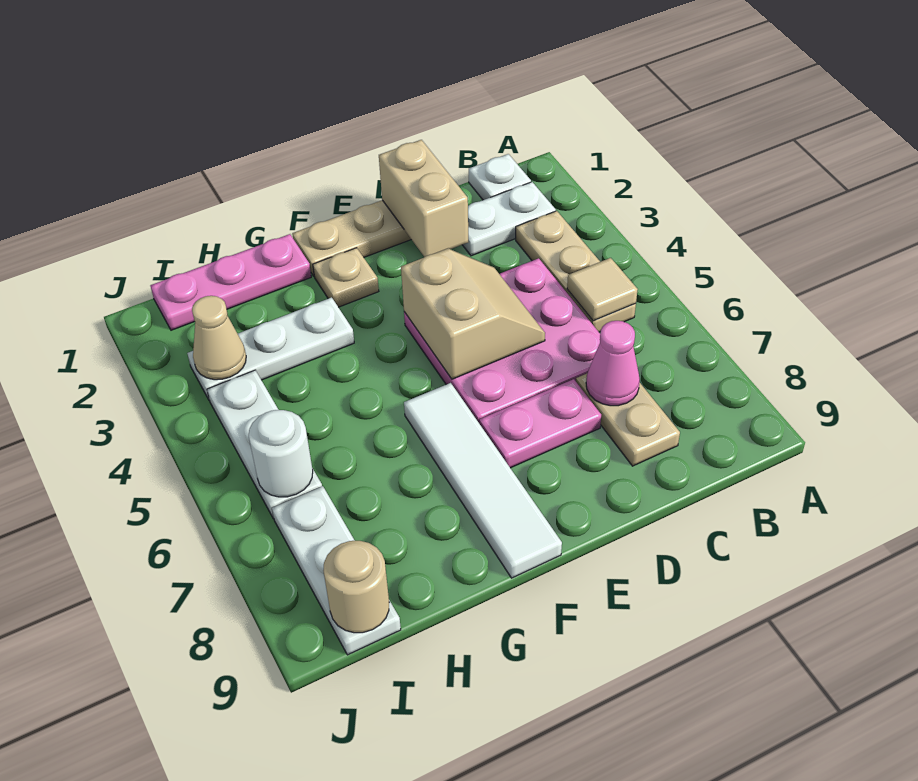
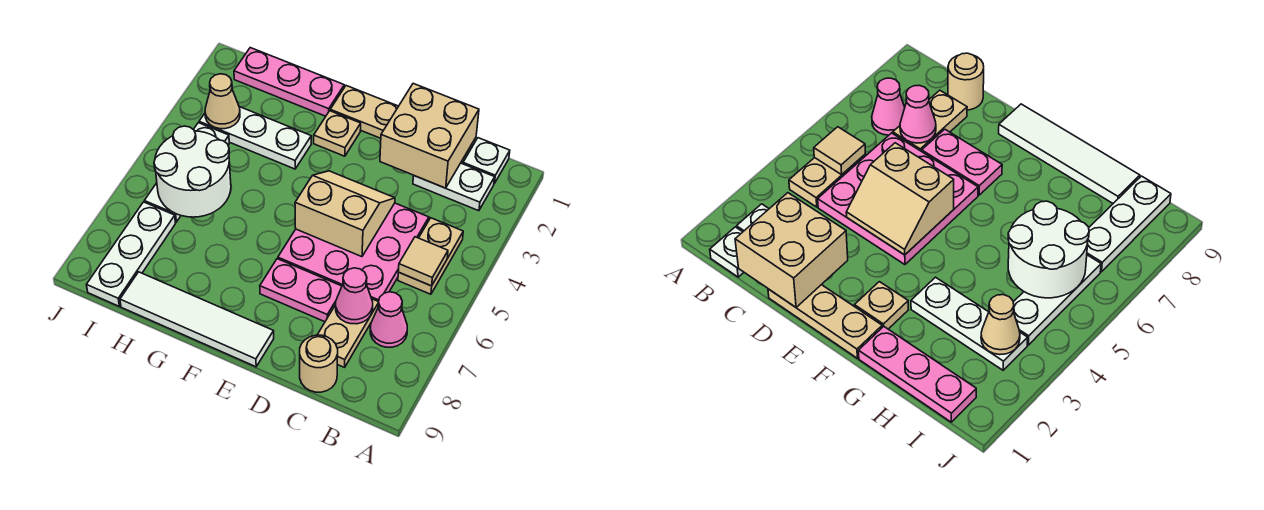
tan 1x3 plate [516,211,636,332] -> tan 1x2 plate [398,218,463,294]
none -> pink 1x1 cone [370,292,407,347]
tan 1x2 brick [379,140,468,257] -> tan 2x2 brick [380,84,479,188]
tan 2x2 slope [401,249,545,379] -> tan 2x2 slope turned to [295,171,395,257]
white 1x4 tile [404,383,562,578] -> white 1x4 tile turned to [120,272,274,367]
white 1x1 round brick [249,410,313,497] -> white 2x2 round brick [154,126,231,217]
tan 1x1 round brick [323,541,389,633] -> tan 1x1 round brick moved to [300,335,338,392]

